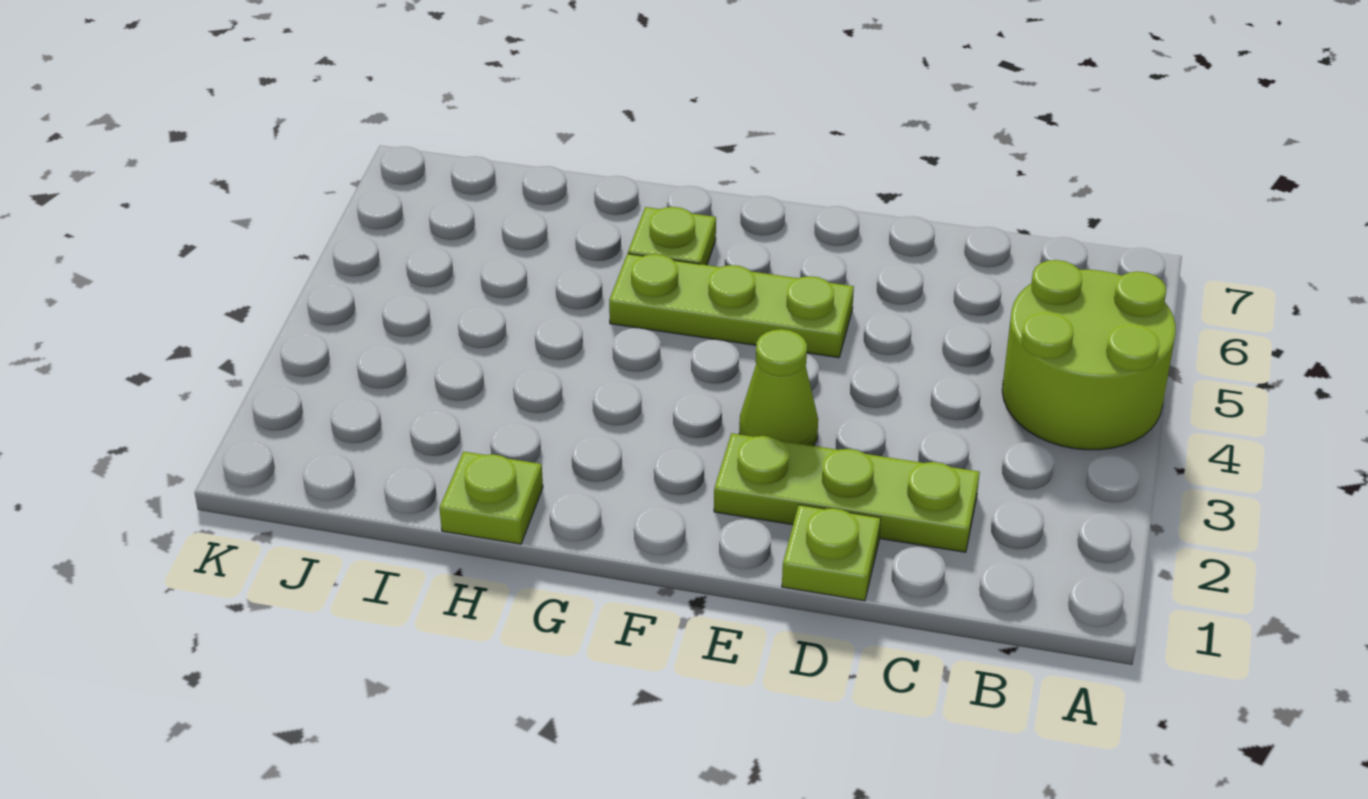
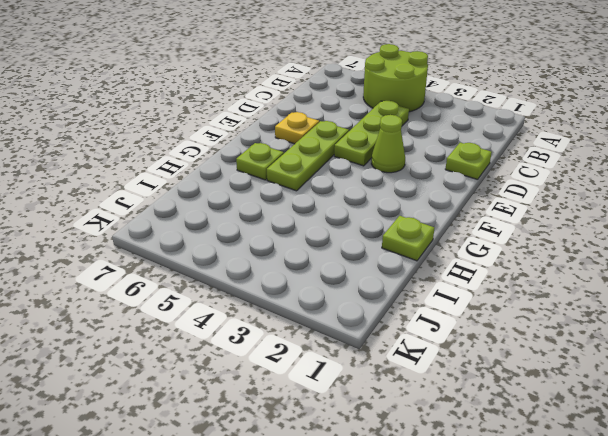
lime 1x3 plate [714,433,980,552] -> lime 1x3 plate moved to [334,101,409,166]
none -> yellow 1x1 plate [275,112,319,144]

